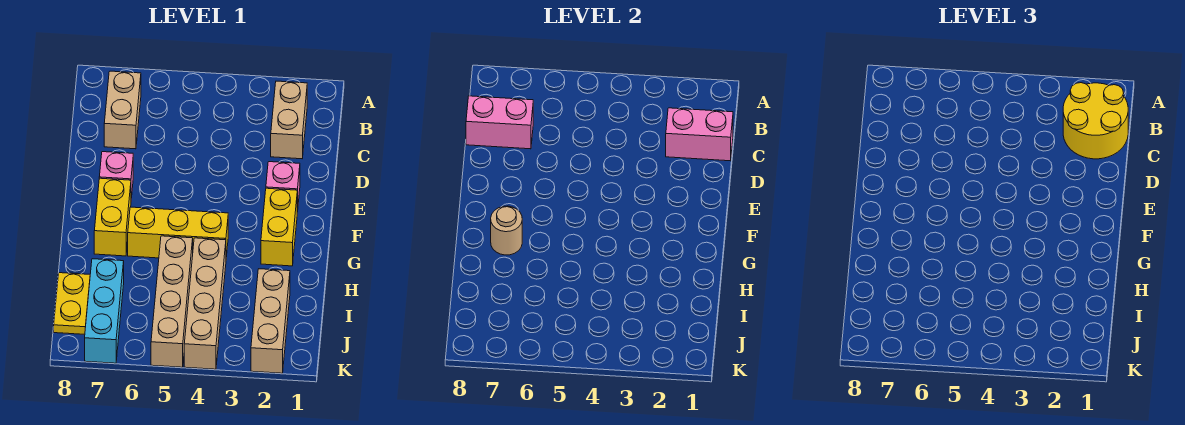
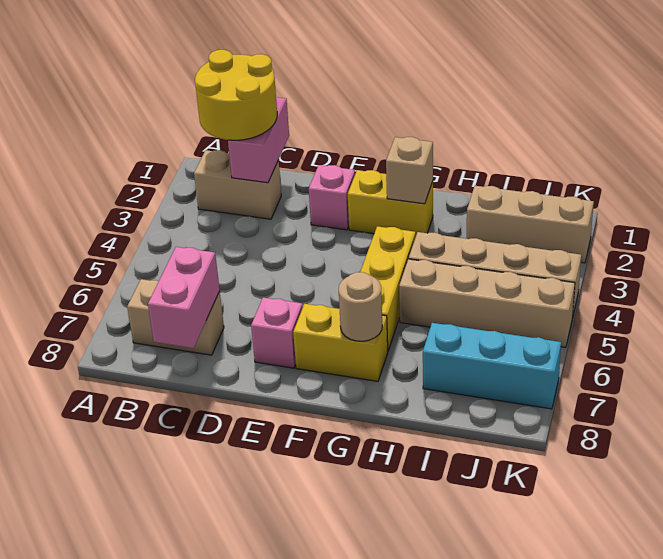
none -> tan 1x1 brick [386,137,433,204]
yellow 1x2 plate [54,273,90,334] -> none

